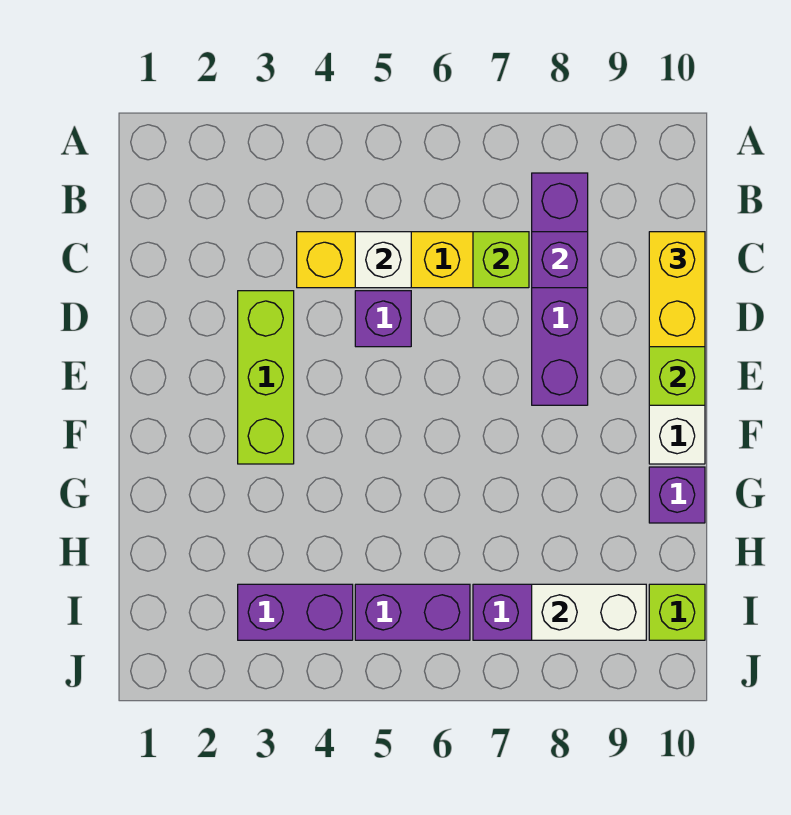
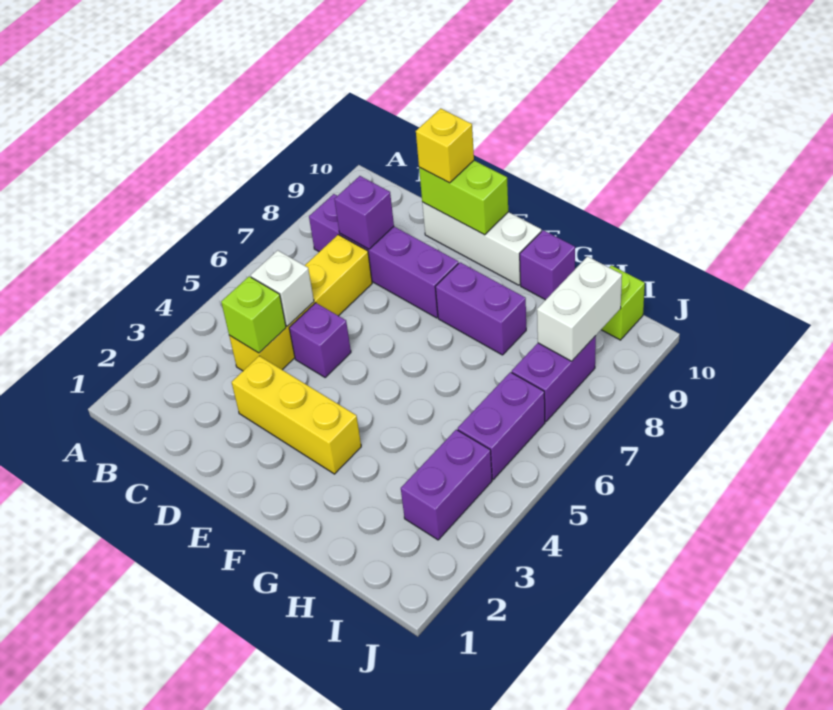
lime 1x1 brick [473,232,529,288] -> lime 1x1 brick moved to [221,276,286,353]
yellow 1x2 brick [649,232,705,347] -> yellow 1x1 brick [416,108,474,183]
lime 1x3 brick [238,291,294,464] -> yellow 1x3 brick [232,356,361,474]
none -> purple 1x2 brick [435,262,526,355]

